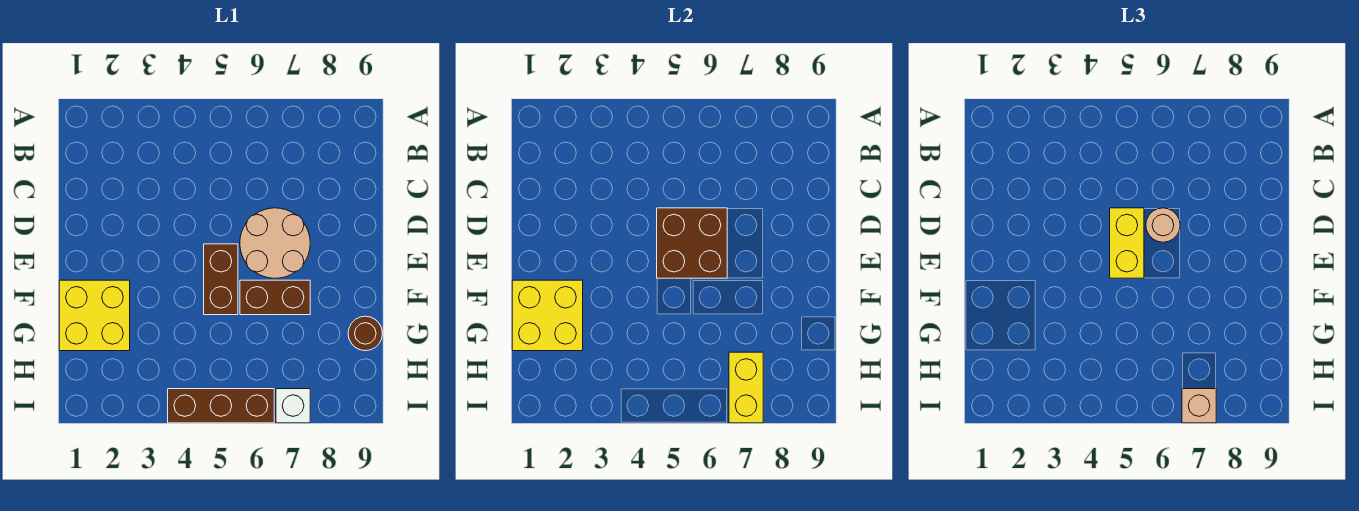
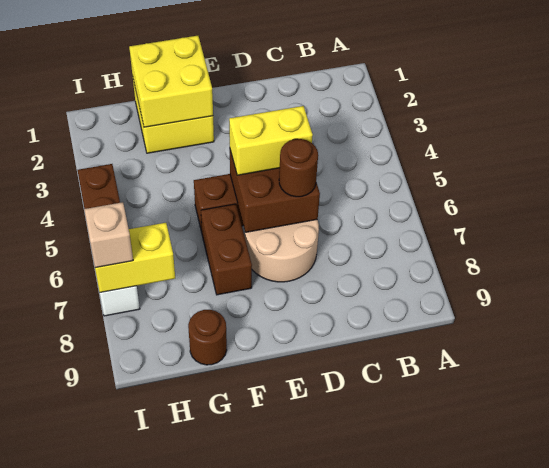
tan 1x1 round brick [1146,208,1180,242] -> brown 1x1 round brick [279,139,318,197]

